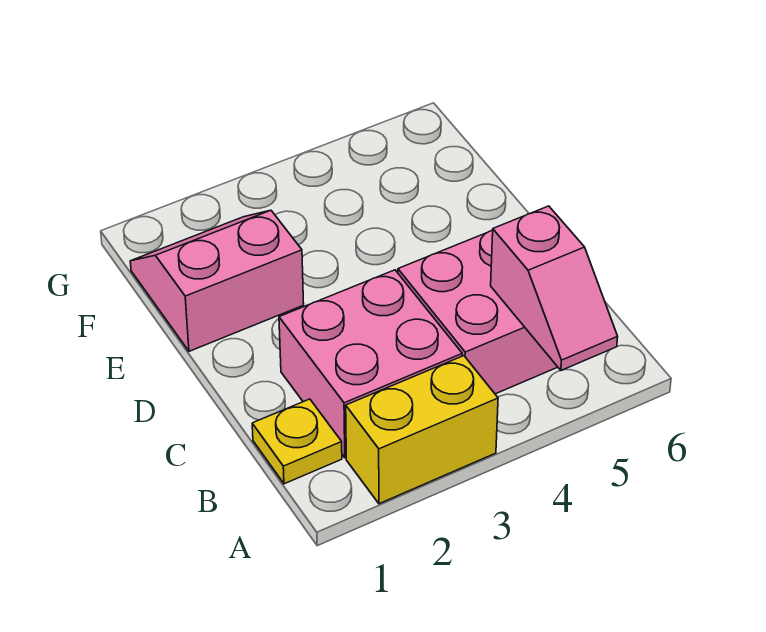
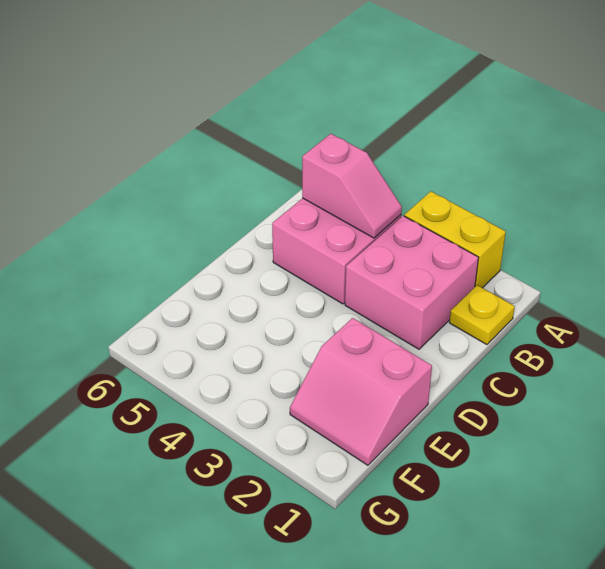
pink 1x2 slope [491,206,618,370] -> pink 1x2 slope turned to [302,134,402,238]

